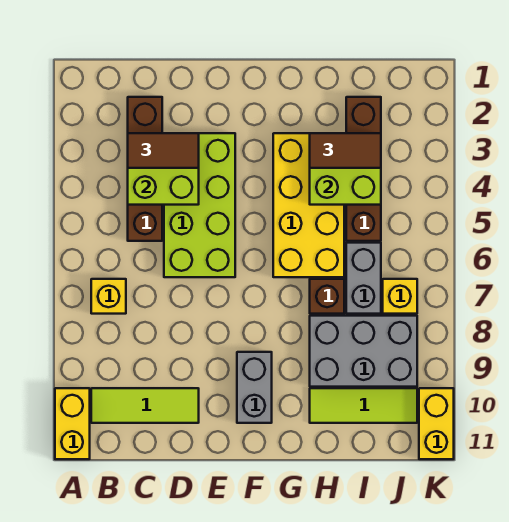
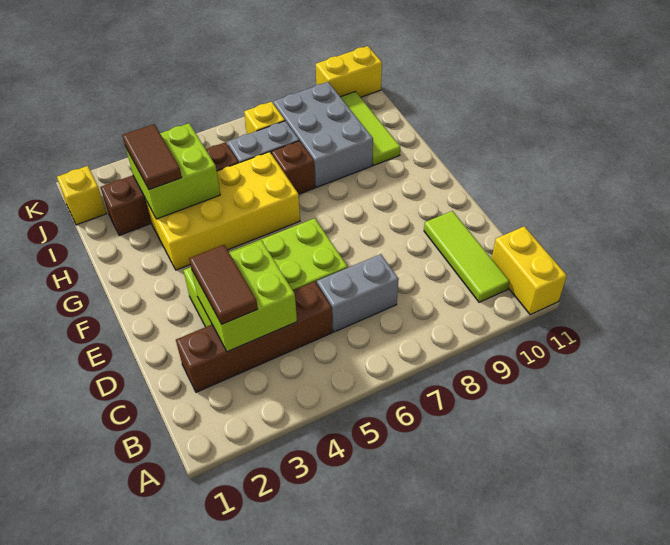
yellow 1x2 brick [55,388,90,459] -> yellow 1x2 brick turned to [492,226,567,315]
yellow 1x1 brick [91,279,126,314] -> yellow 1x1 brick moved to [57,166,107,225]
grey 1x2 brick [237,352,272,423] -> grey 1x2 brick moved to [317,254,399,332]

